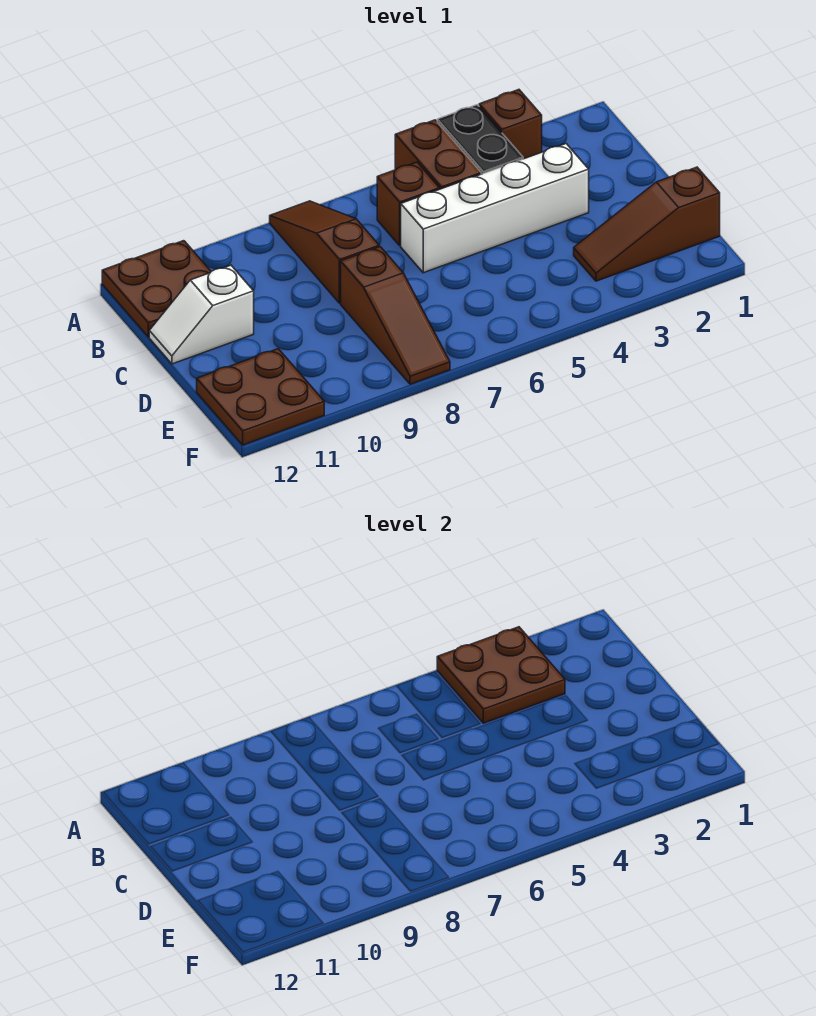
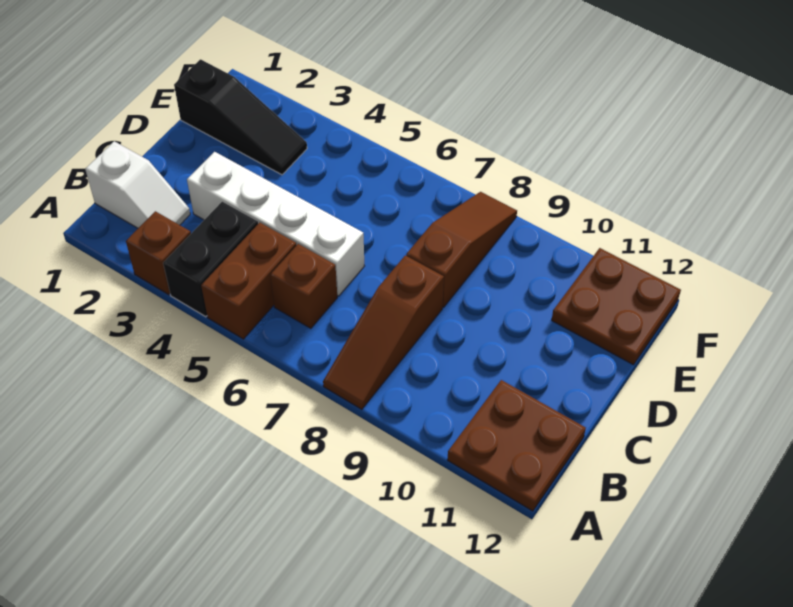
brown 2x2 plate [437,627,565,723] -> none
white 1x2 slope [149,265,254,364] -> white 1x2 slope moved to [85,141,190,228]
brown 1x3 slope [574,167,720,281] -> black 1x3 slope [174,59,307,175]

